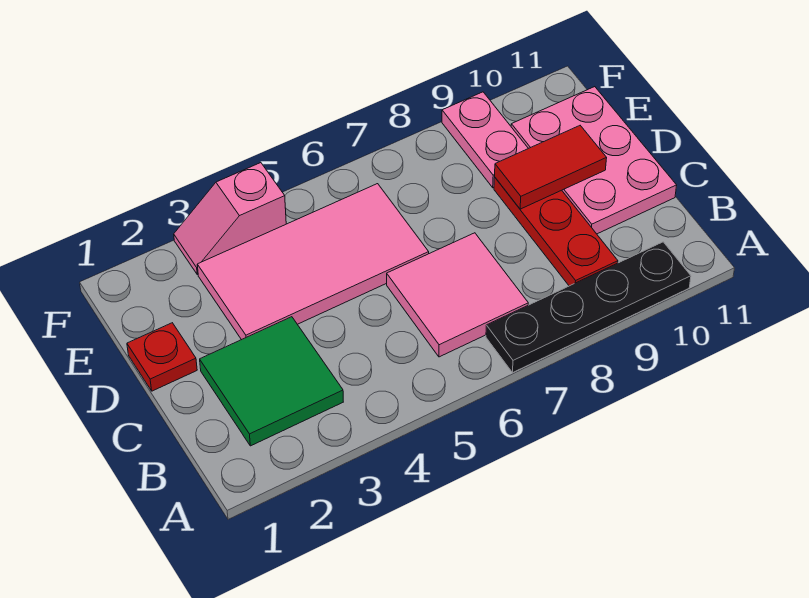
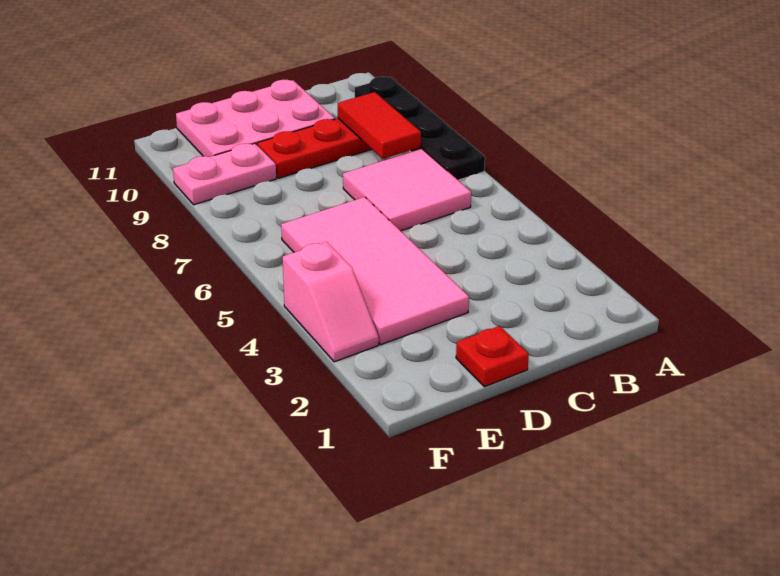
green 2x2 tile [200,317,343,446] -> none
red 1x2 tile [495,126,607,209] -> red 1x2 tile moved to [338,92,421,159]

